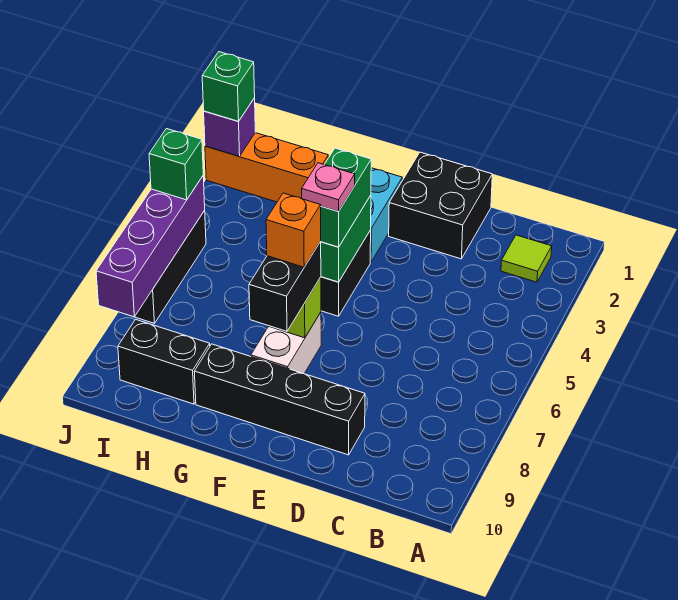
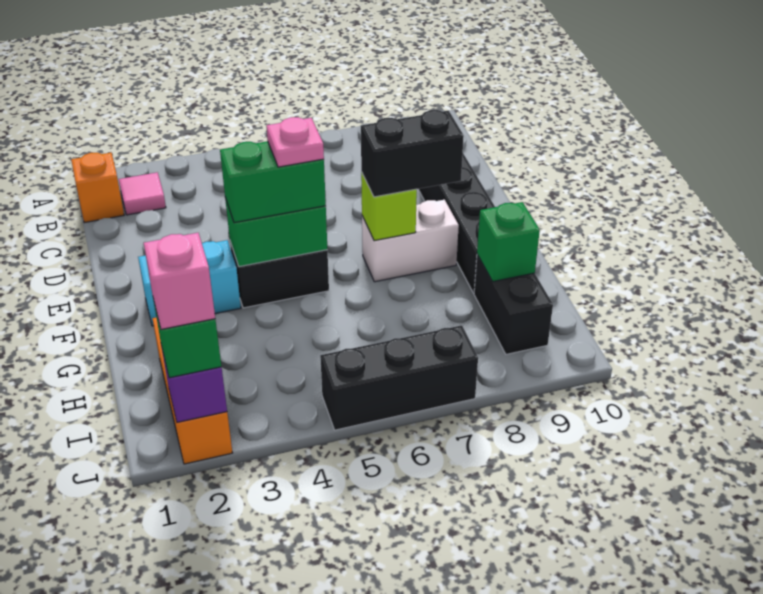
lime 1x1 tile [501,235,552,282] -> pink 1x1 tile [119,172,166,215]
black 2x2 brick [389,152,492,259] -> none
orange 1x1 brick [266,193,321,267] -> orange 1x1 brick moved to [71,153,124,223]
none -> pink 1x1 brick [144,233,215,329]
purple 1x4 brick [96,176,205,317] -> none
green 1x1 brick [149,129,203,200] -> green 1x1 brick moved to [477,202,540,282]

